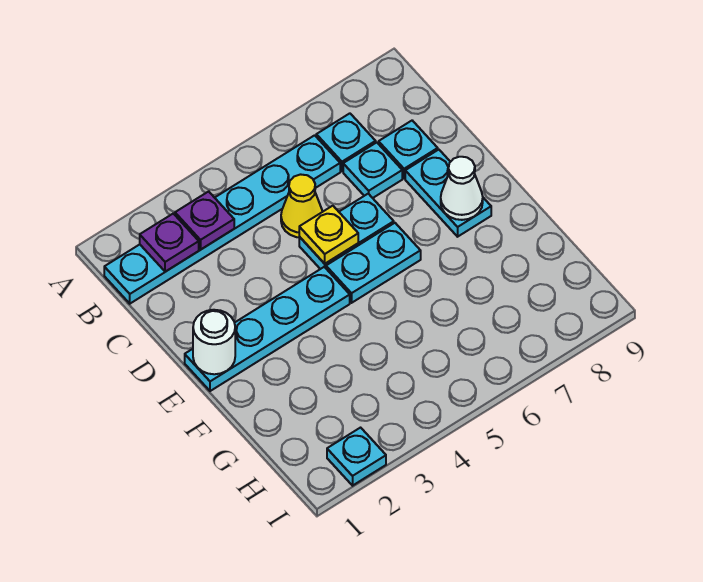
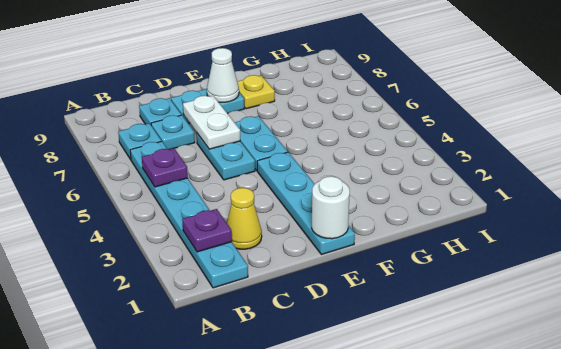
purple 1x1 plate [175,191,234,249] -> purple 1x1 plate moved to [142,148,188,187]
yellow 1x1 cone [281,174,322,237] -> yellow 1x1 cone moved to [227,188,262,249]
yellow 1x1 plate [299,206,358,264] -> yellow 1x1 plate moved to [237,75,275,109]
none -> white 1x2 plate [183,96,240,149]
cyan 1x1 plate [327,428,386,486] -> none

